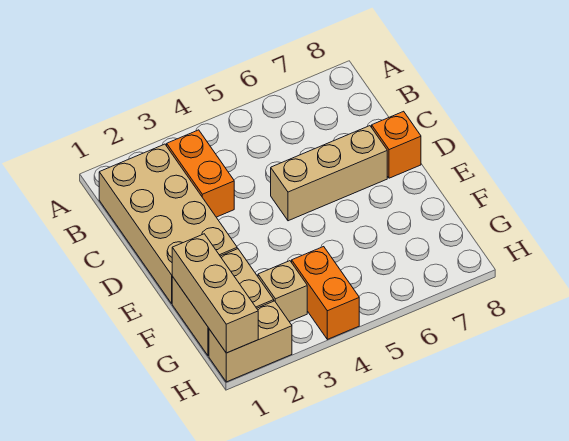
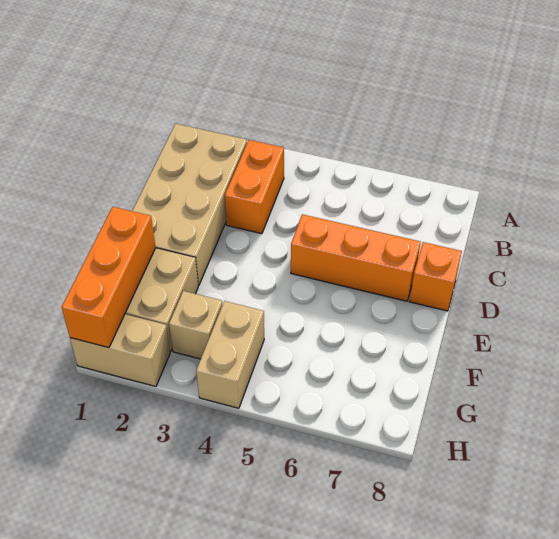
tan 1x3 brick [271,126,387,221] -> orange 1x3 brick [291,214,421,301]
tan 1x3 brick [172,234,258,353] -> orange 1x3 brick [62,207,156,348]
orange 1x2 brick [292,247,359,339] -> tan 1x2 brick [196,301,264,408]

